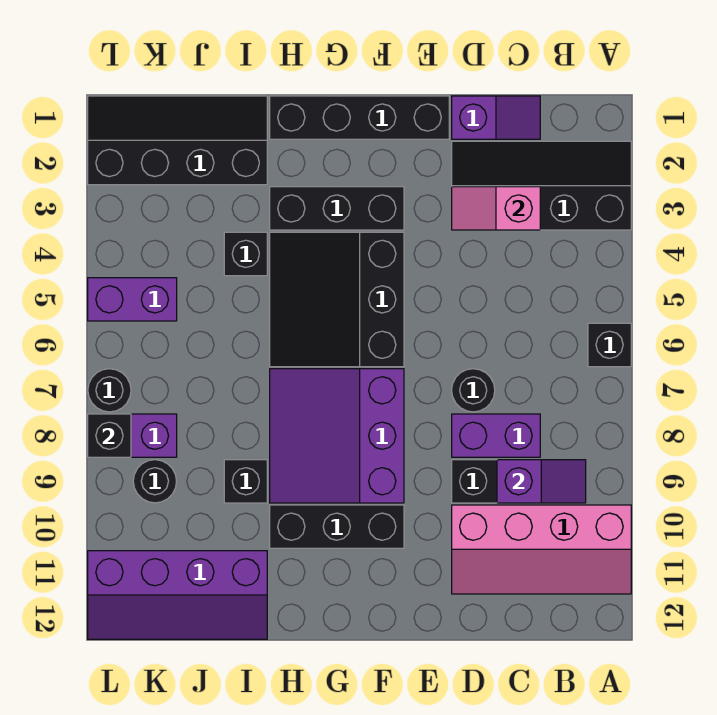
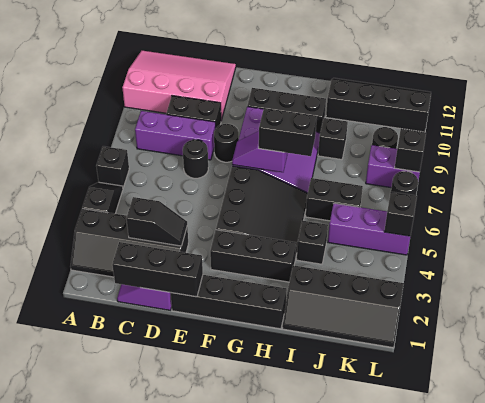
none -> black 1x2 slope [82,182,123,214]
pink 2x4 slope [452,505,631,594] -> pink 3x4 slope [122,51,236,120]
purple 1x2 slope [497,460,586,503] -> purple 1x2 slope moved to [232,131,288,172]
none -> black 1x3 brick [112,242,203,297]
pink 1x2 slope [452,187,540,230] -> black 1x2 slope [126,197,187,246]
purple 1x2 brick [452,414,540,457] -> purple 1x3 brick [135,111,216,160]
none -> black 1x1 round brick [214,124,239,162]
none -> black 1x2 brick [259,108,317,156]
none -> black 1x2 brick [306,178,363,221]
purple 2x4 slope [88,551,267,639] -> black 2x4 slope [326,78,431,132]
purple 1x2 brick [88,278,177,321] -> purple 1x3 brick [328,203,410,255]
none -> black 1x1 brick [384,192,417,236]

